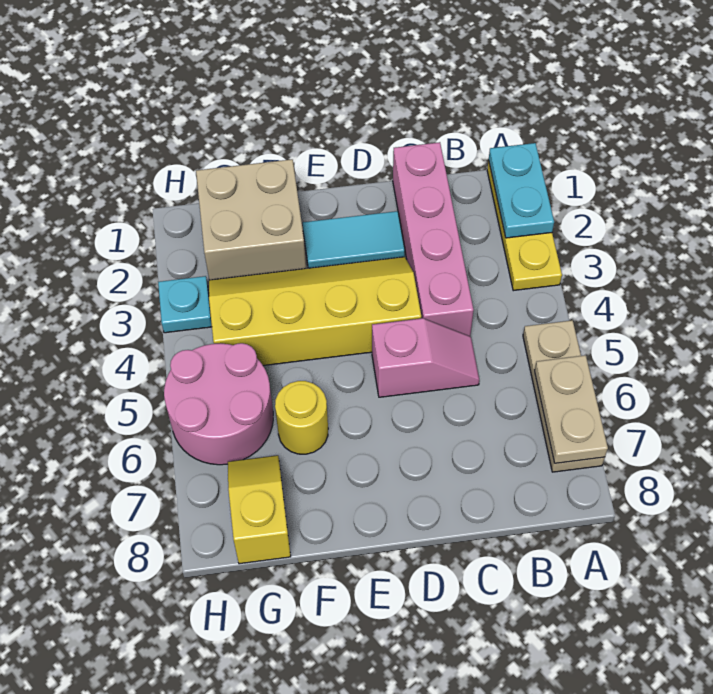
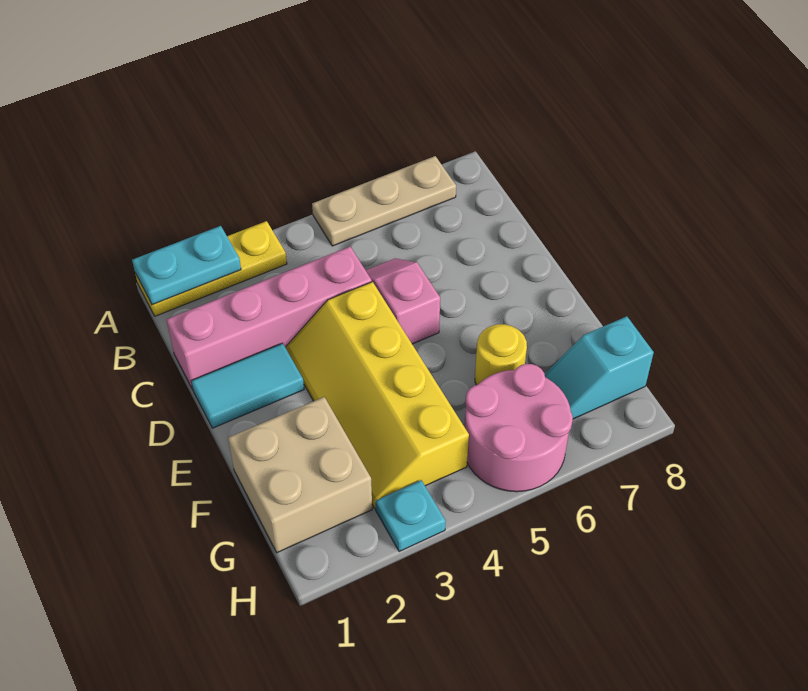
tan 1x2 plate [535,355,608,463] -> none
cyan 1x2 tile [303,211,405,268] -> cyan 1x2 tile turned to [191,343,304,428]
yellow 1x2 slope [228,455,291,564] -> cyan 1x2 slope [545,316,654,419]

